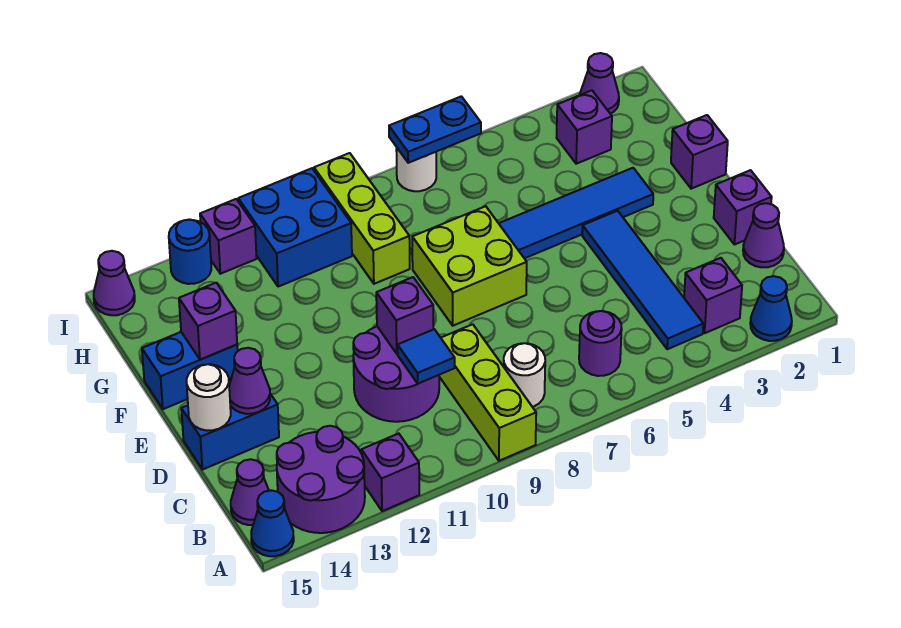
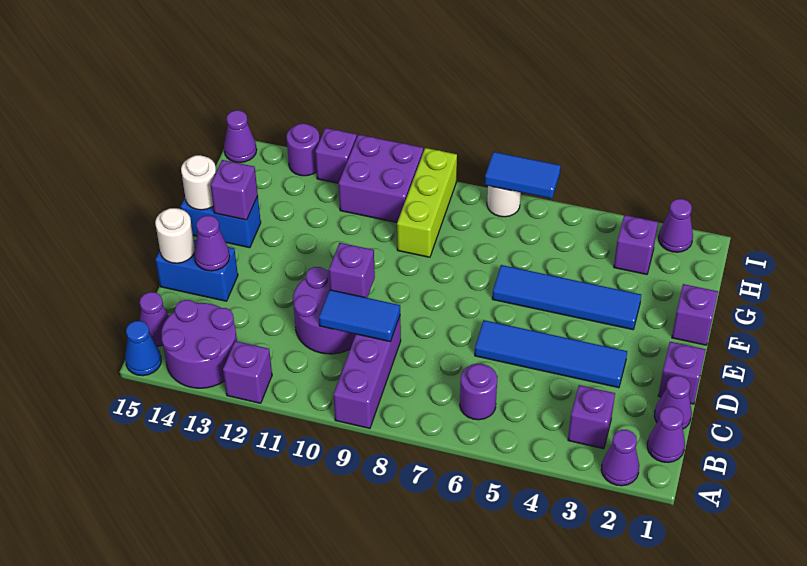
blue 1x1 cone [750,276,792,341] -> purple 1x1 cone [601,430,639,486]
lime 1x3 brick [439,324,536,461] -> purple 1x3 brick [333,316,401,428]
none -> purple 1x1 cone [647,407,685,462]
blue 1x4 tile [582,211,703,349] -> blue 1x4 tile turned to [475,320,627,388]
white 1x1 round brick [504,343,545,407] -> white 1x1 round brick moved to [181,155,216,210]
blue 1x1 tile [398,329,455,384] -> blue 1x2 tile [319,290,400,342]
lime 2x2 brick [412,206,527,326] -> none
blue 2x2 brick [238,168,352,287] -> purple 2x2 brick [338,135,423,222]
blue 1x2 plate [389,96,481,163] -> blue 1x2 tile [485,152,561,199]
blue 1x1 round brick [169,220,211,284] -> purple 1x1 round brick [286,124,320,176]

